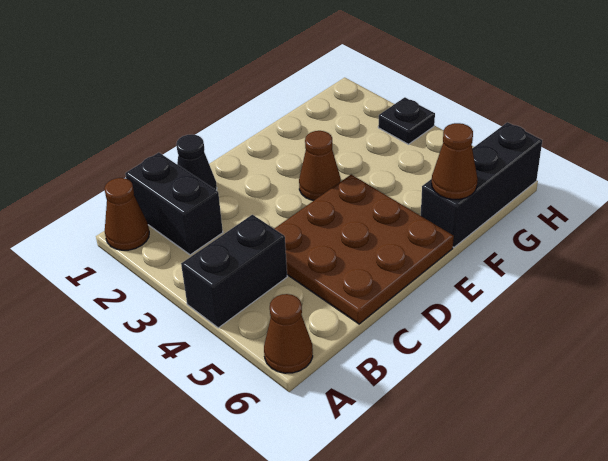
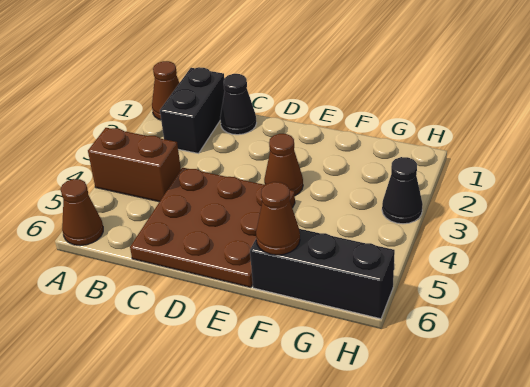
black 1x2 brick [181,215,287,328] -> brown 1x2 brick [88,128,181,202]
black 1x1 plate [378,97,435,144] -> black 1x1 cone [382,157,423,224]

